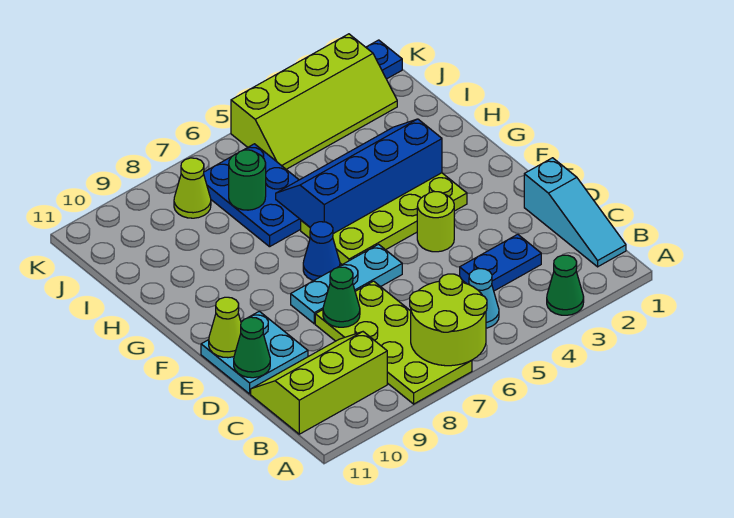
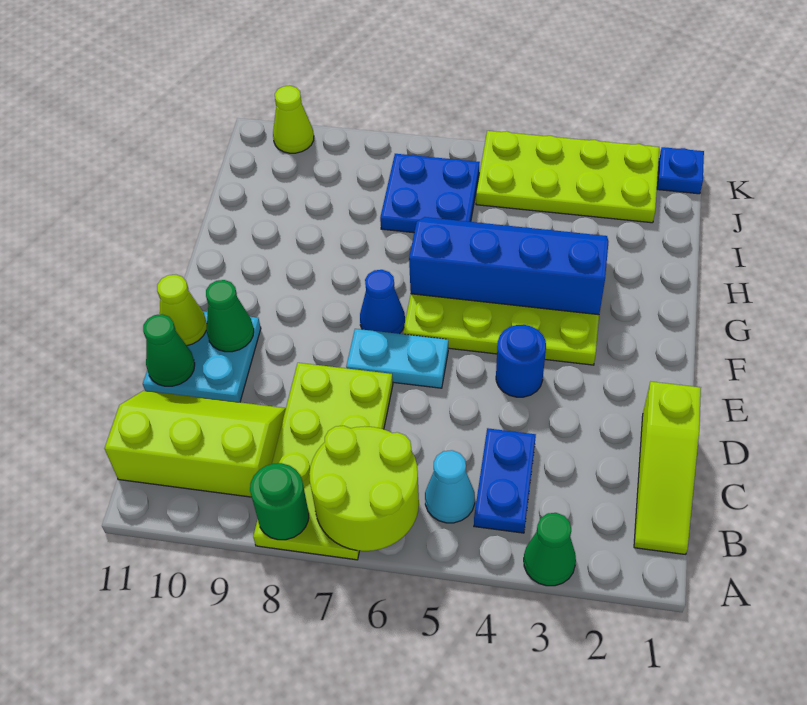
cyan 1x3 slope [524,158,626,267] -> lime 1x3 slope [634,382,701,555]
blue 1x2 plate [460,234,541,291] -> blue 1x2 plate turned to [474,428,536,533]
green 1x1 cone [323,267,360,327] -> green 1x1 cone moved to [206,280,254,352]
lime 1x1 round brick [417,192,454,252] -> blue 1x1 round brick [496,325,546,397]
cyan 1x3 plate [291,244,402,324] -> cyan 1x2 plate [346,329,448,388]
blue 2x3 plate [204,144,301,247] -> blue 2x2 plate [380,154,480,233]
green 1x1 round brick [229,150,266,210] -> green 1x1 round brick moved to [250,463,309,540]
lime 2x4 slope [231,34,397,169] -> lime 2x4 plate [476,131,659,223]
lime 1x1 cone [174,158,211,218] -> lime 1x1 cone moved to [273,86,314,153]

